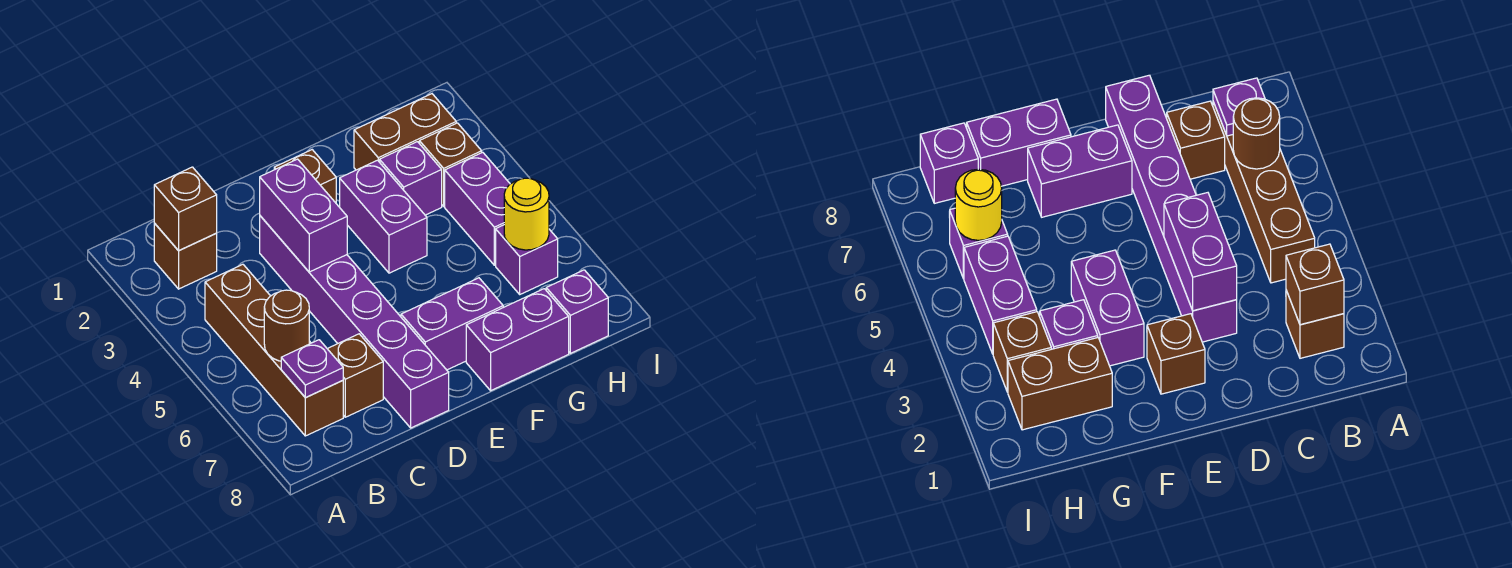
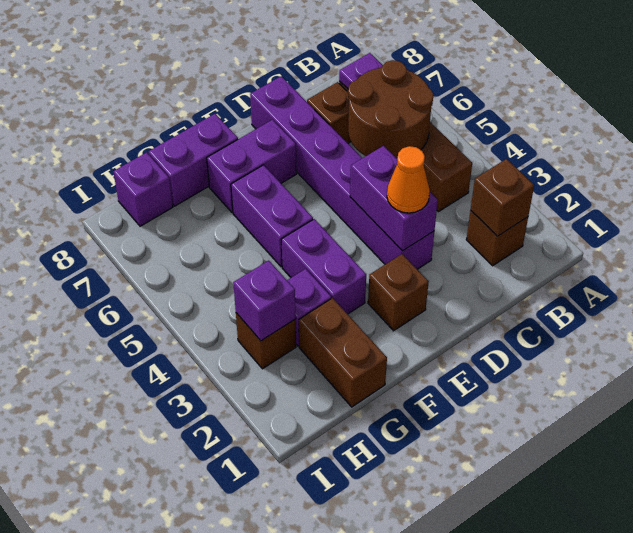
brown 1x1 round brick [264,290,309,361] -> brown 2x2 round brick [348,60,433,159]
none -> orange 1x1 cone [387,146,430,213]
brown 1x2 brick [354,94,456,170] -> brown 1x2 brick turned to [299,298,387,407]
purple 1x2 brick [445,152,510,265] -> purple 1x2 brick moved to [231,165,313,267]
purple 1x1 brick [496,225,558,294] -> purple 1x1 brick moved to [233,261,296,341]
yellow 1x1 round brick [504,178,549,250] -> none

